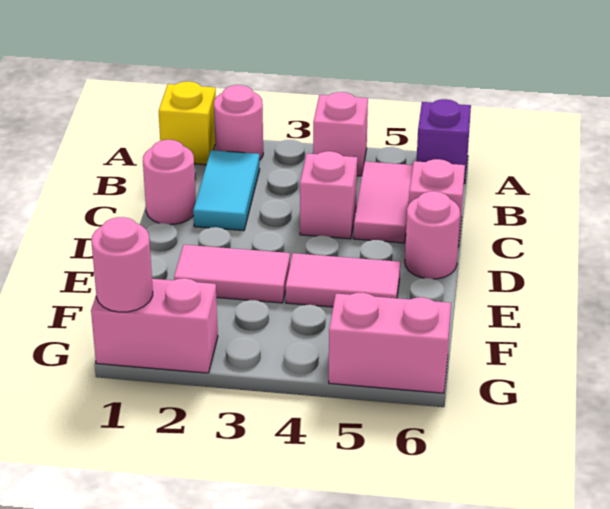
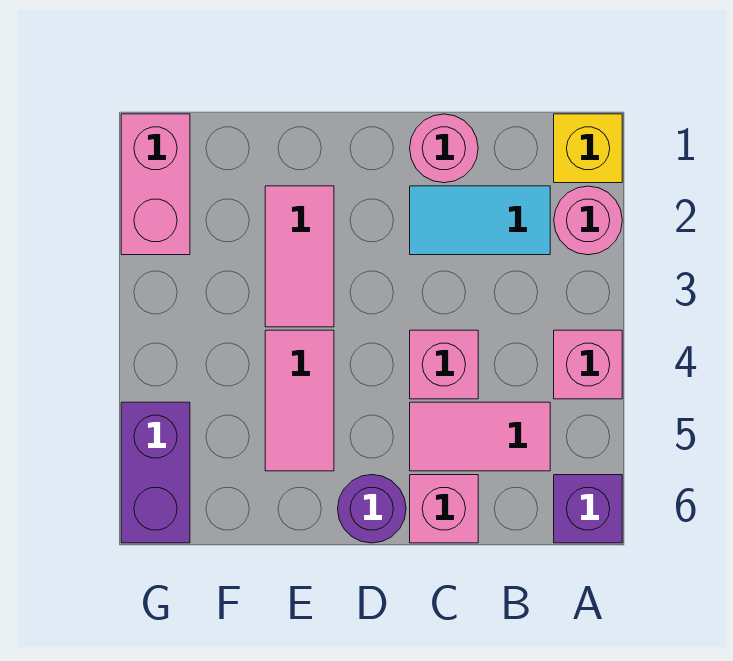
pink 1x1 round brick [405,191,460,279] -> purple 1x1 round brick [338,475,406,543]
pink 1x1 round brick [91,217,153,312] -> none
pink 1x2 brick [329,293,451,393] -> purple 1x2 brick [121,402,190,543]

